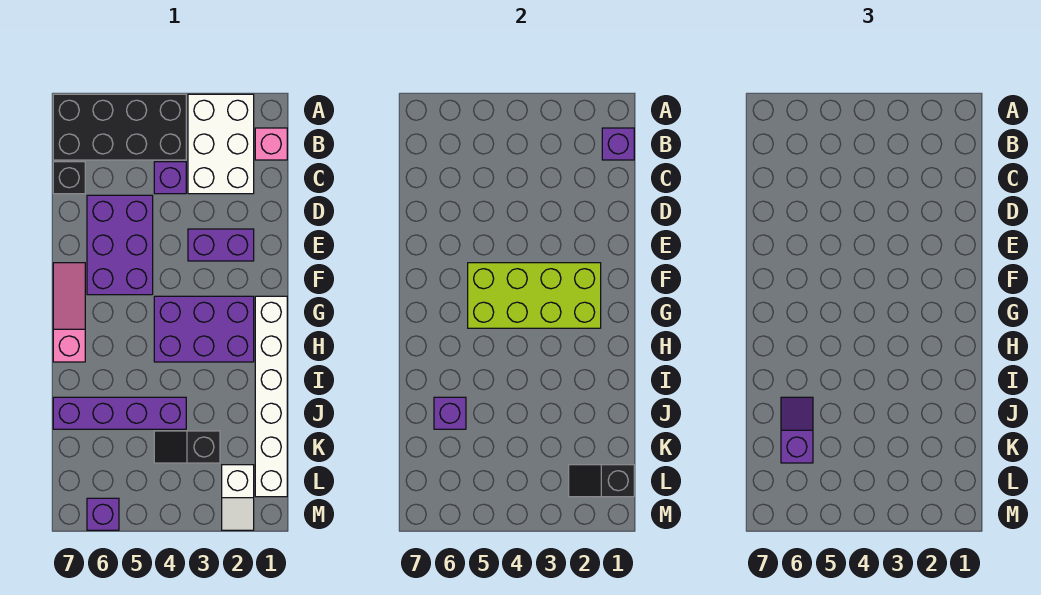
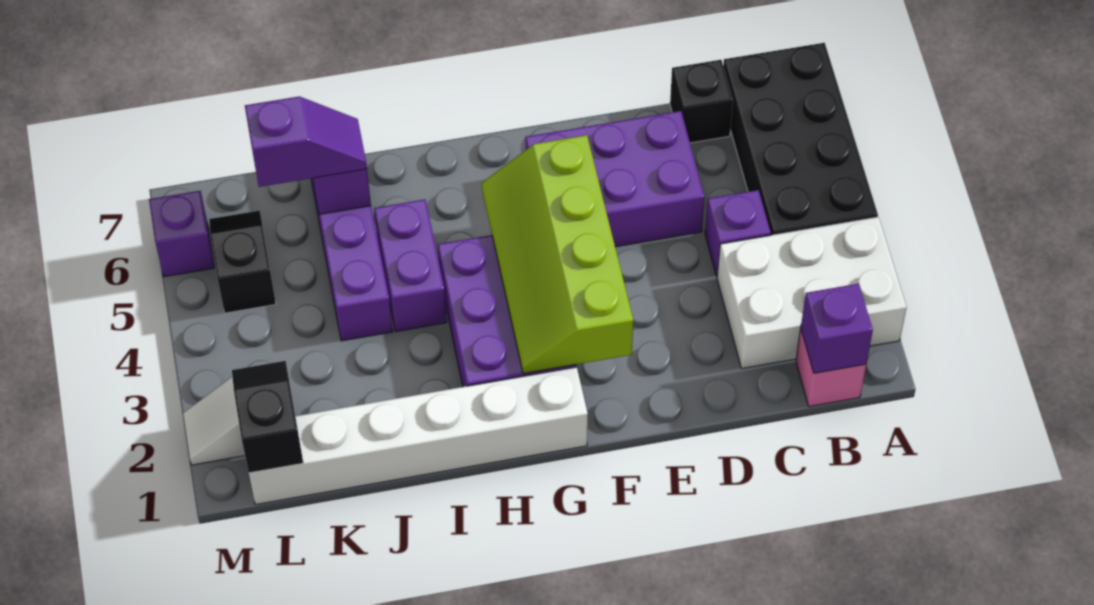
purple 1x2 brick [188,229,254,261] -> purple 1x2 brick moved to [374,199,447,331]
lime 2x4 brick [468,263,601,328] -> lime 2x4 slope [482,135,633,374]
pink 1x3 slope [53,263,85,362] -> none
black 1x2 slope [154,431,220,463] -> black 1x2 slope moved to [209,210,276,313]

